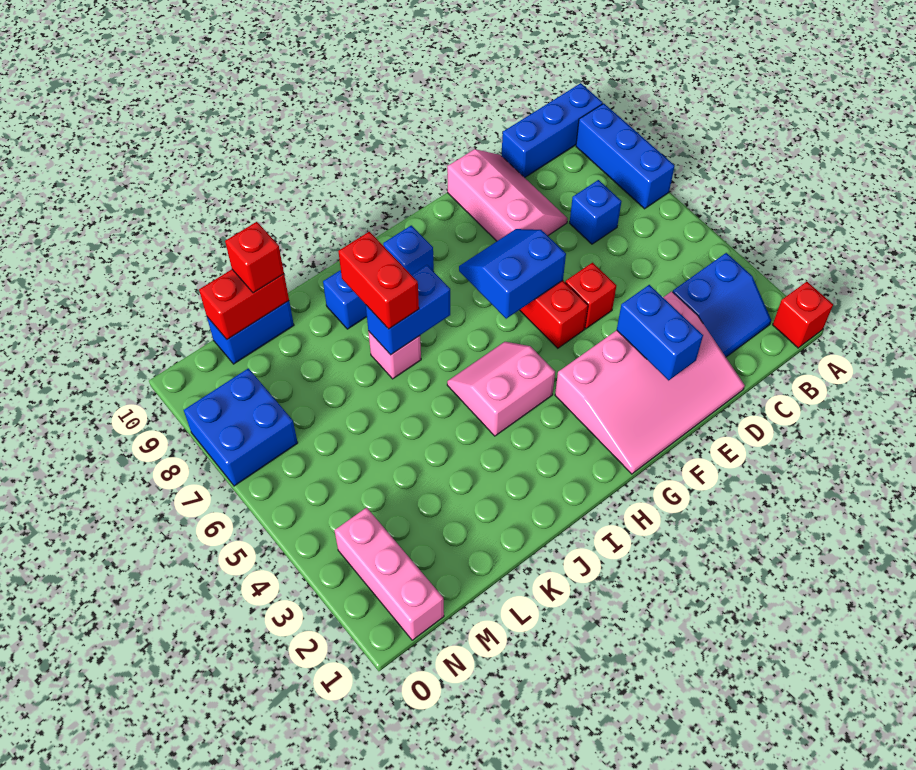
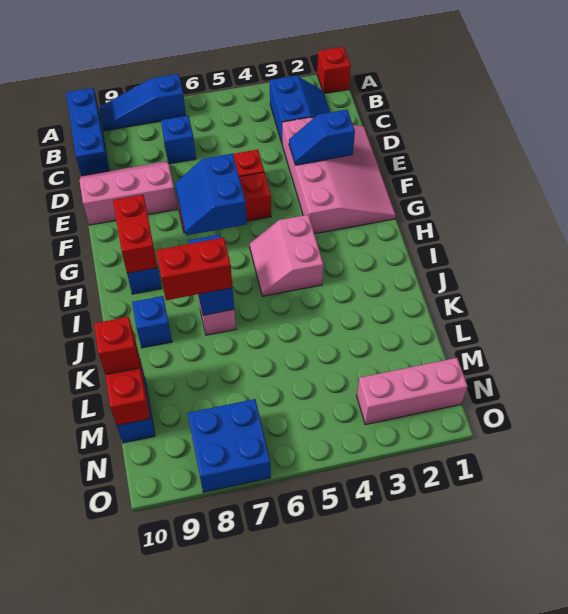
blue 1x3 brick [576,103,675,209] -> blue 1x3 slope [99,74,186,131]
blue 1x2 brick [617,285,703,380] -> blue 1x2 slope [289,110,355,165]
none -> red 1x2 brick [113,195,158,273]

